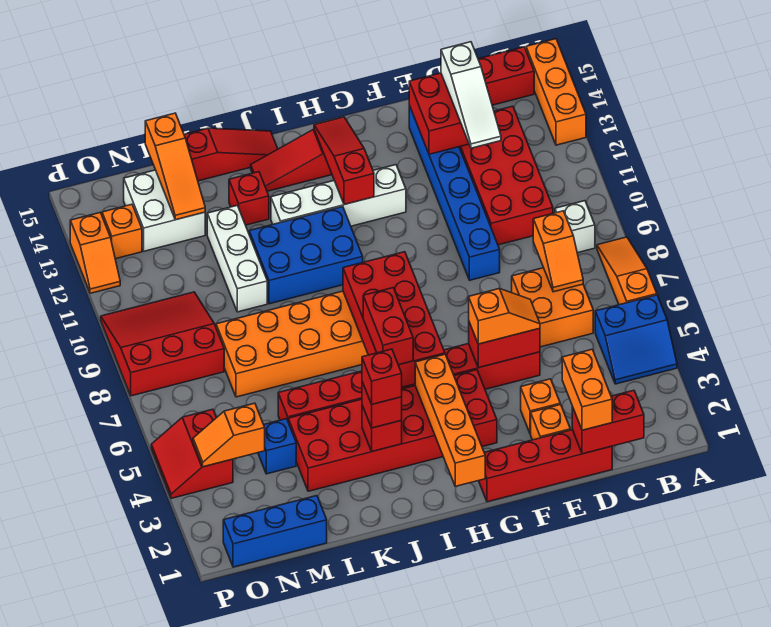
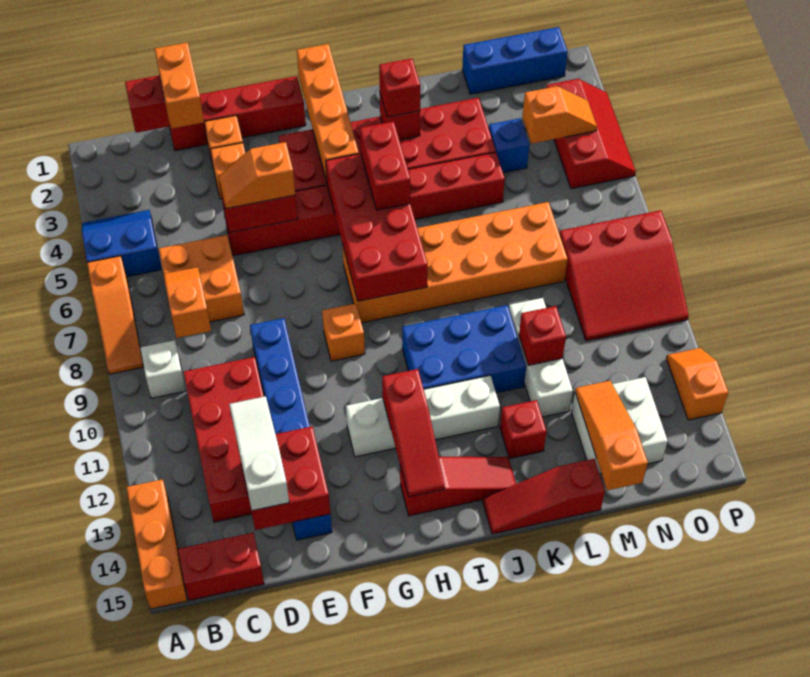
red 1x1 brick [362,349,402,404] -> red 1x1 brick moved to [519,306,566,365]
red 2x2 slope [151,409,233,498] -> red 2x3 slope [546,79,636,189]
orange 1x1 brick [102,204,142,259] -> orange 1x1 brick moved to [322,304,365,361]

